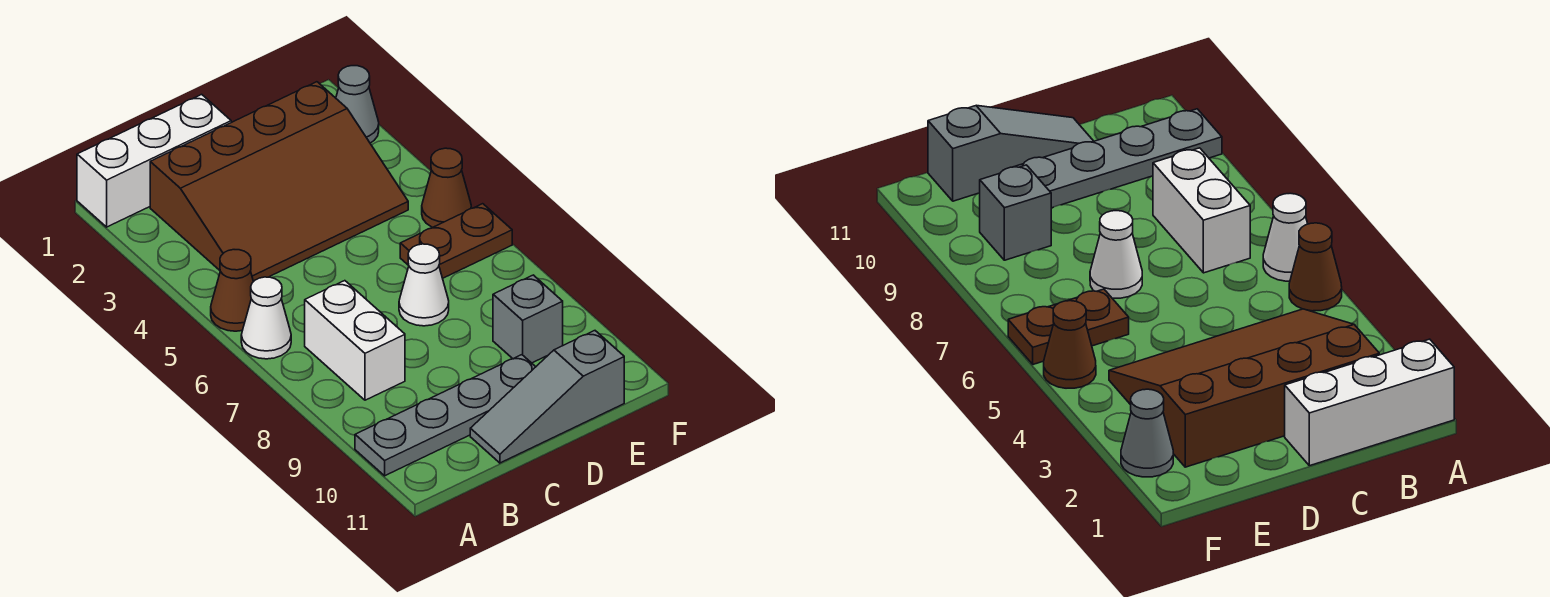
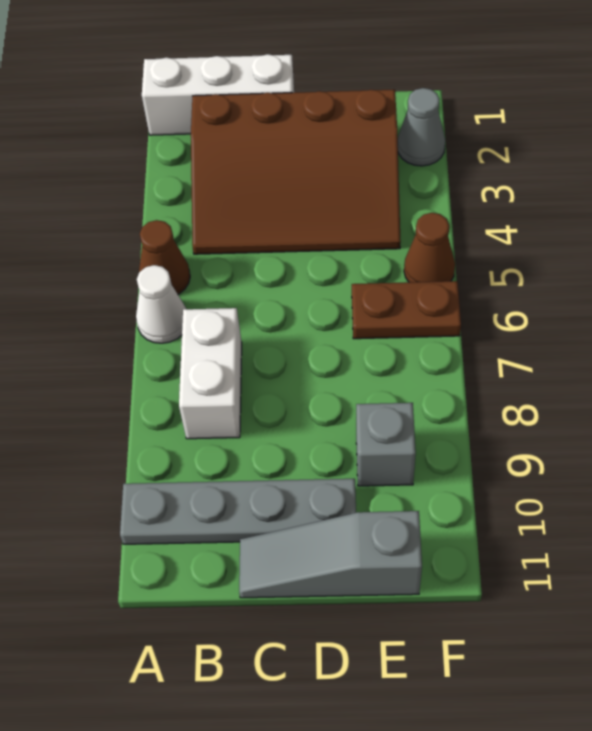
white 1x1 cone [399,244,449,326] -> none

